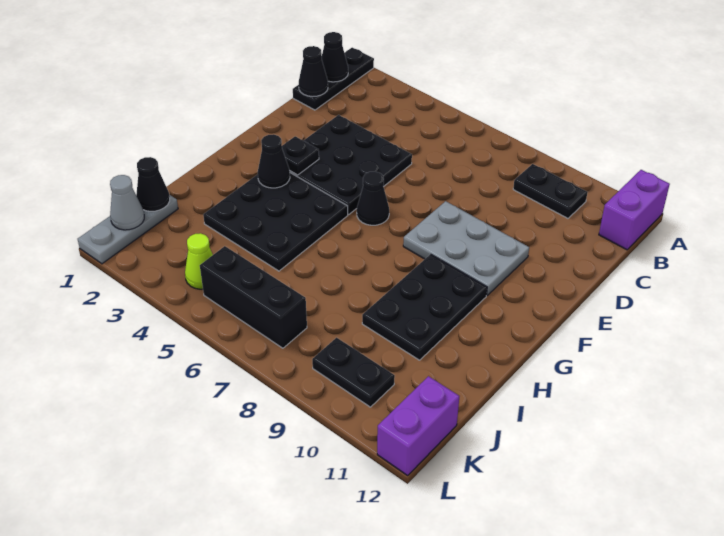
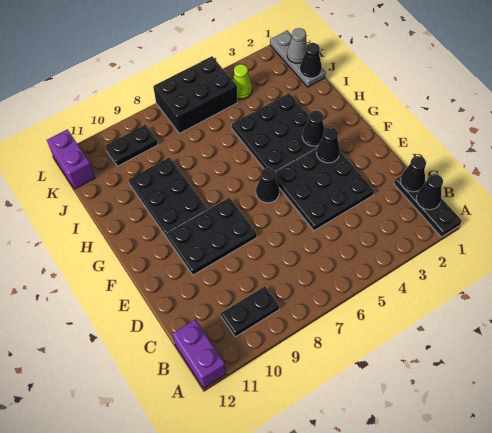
grey 2x3 plate [403,201,529,295] -> black 2x3 plate [166,198,257,275]
black 1x1 plate [282,136,319,175] -> black 1x1 cone [316,127,340,163]
black 1x3 brick [200,246,307,348] -> black 2x3 brick [153,56,237,133]

